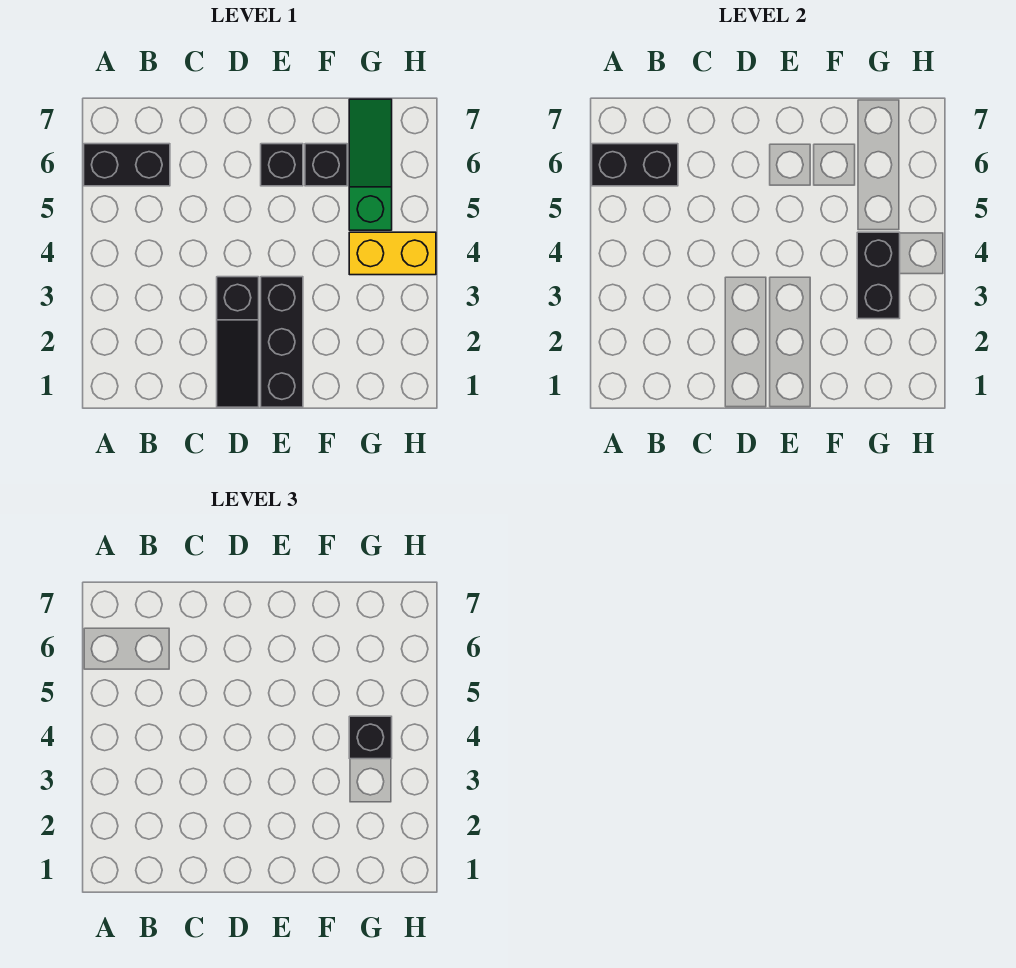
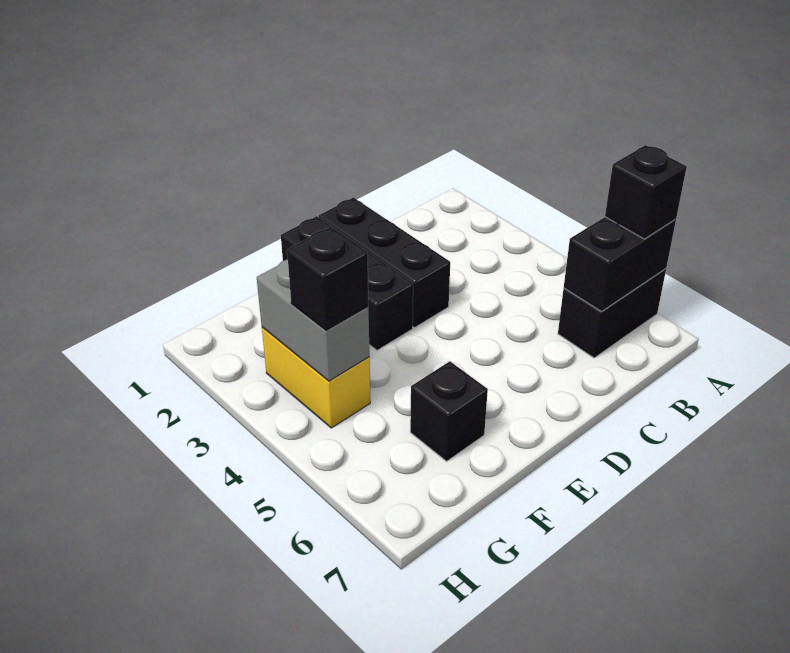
black 1x3 slope [217,277,259,407] -> black 1x3 brick [319,197,450,328]
black 1x1 brick [261,144,303,186] -> black 1x1 brick moved to [605,145,687,239]
black 1x2 brick [857,232,900,319] -> grey 1x2 brick [257,259,370,381]
yellow 1x2 brick [349,232,436,275] -> yellow 1x2 brick turned to [262,327,370,428]
green 1x3 slope [349,99,392,230] -> none

